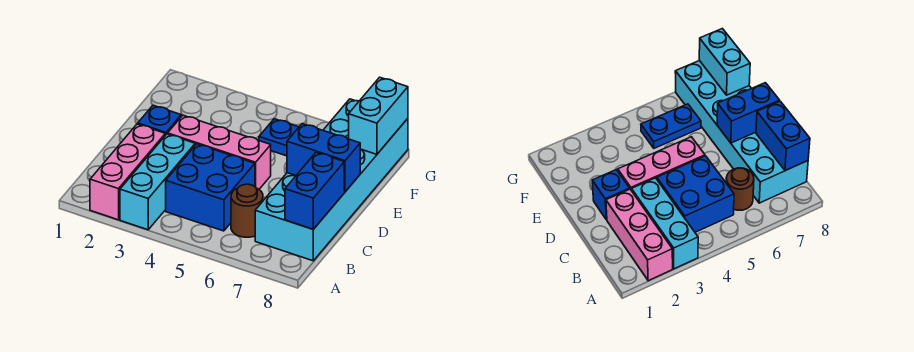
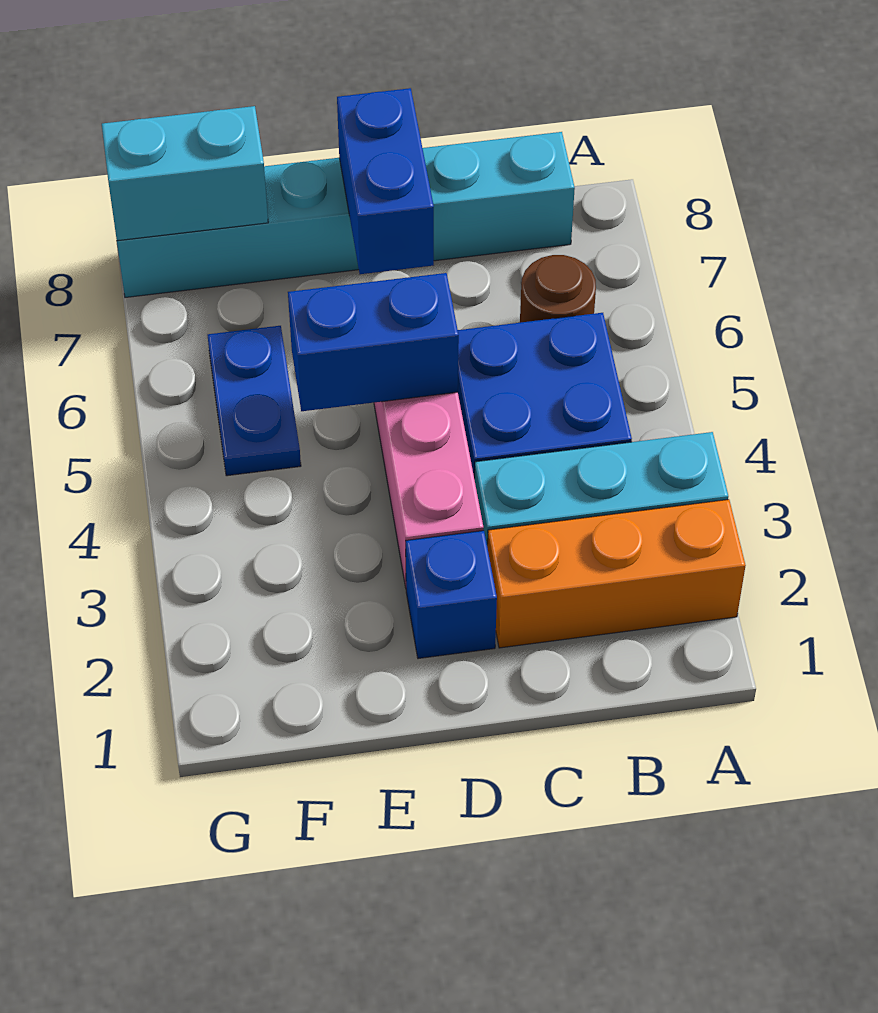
pink 1x3 brick [90,124,165,220] -> orange 1x3 brick [488,499,746,648]
cyan 2x6 brick [255,99,408,261] -> cyan 1x6 brick [117,132,575,298]
blue 1x2 brick [285,152,344,229] -> blue 1x2 brick moved to [288,273,459,411]

